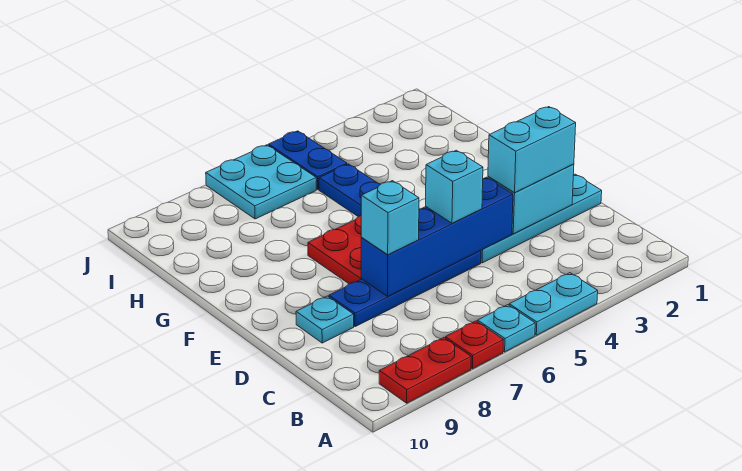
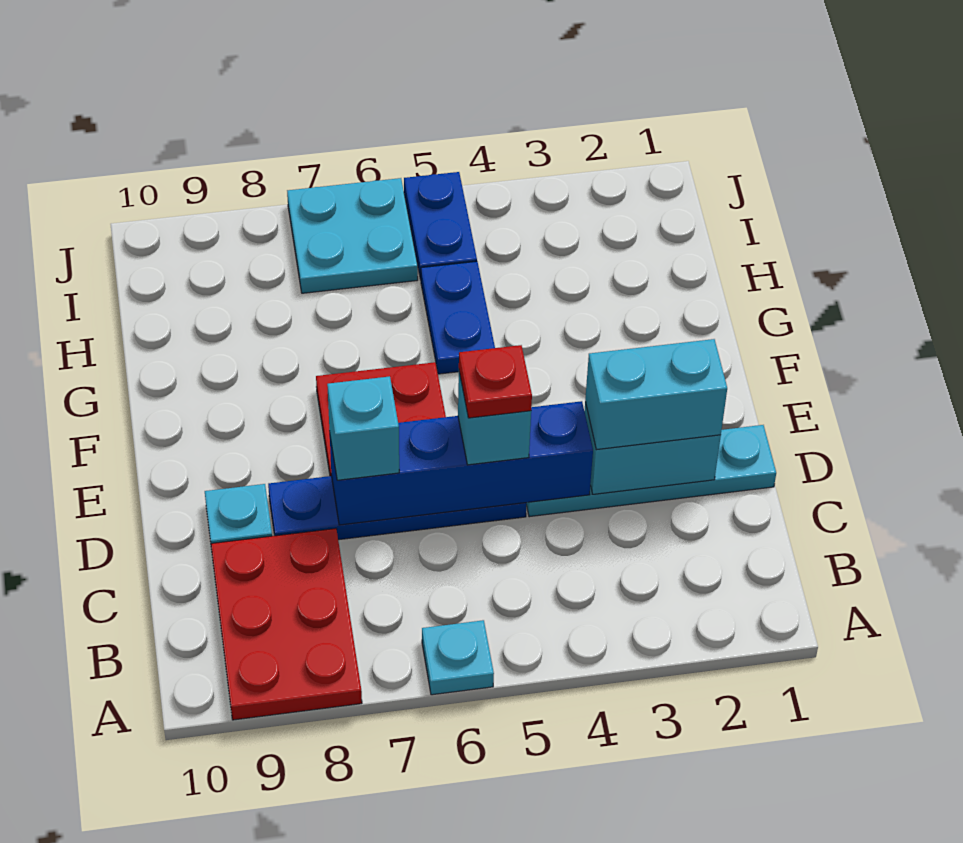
cyan 1x2 plate [509,273,598,335] -> none
red 1x1 plate [445,321,503,369] -> red 1x1 plate moved to [459,345,532,418]
red 1x2 plate [379,338,471,403] -> red 2x3 plate [211,528,362,720]

